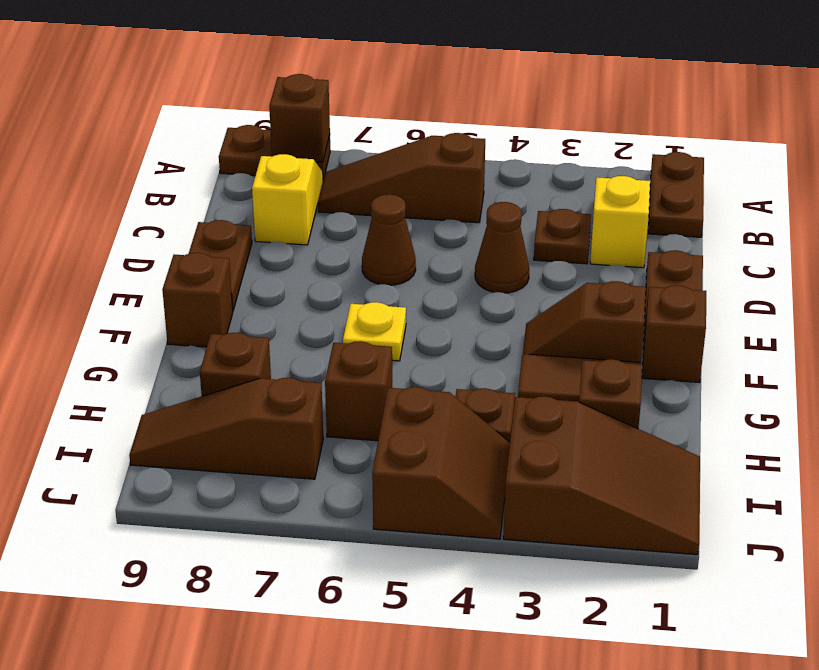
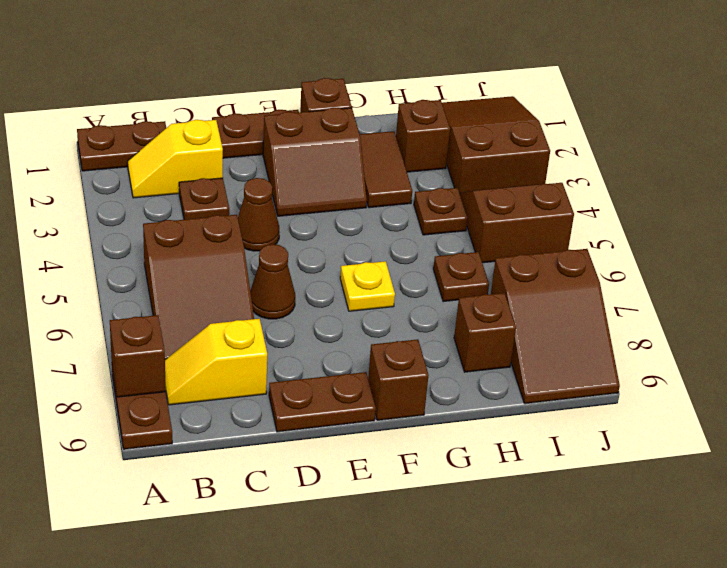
brown 1x3 slope [318,133,485,223] -> brown 2x3 slope [143,215,254,359]
brown 1x2 slope [523,281,646,362] -> brown 2x2 slope [263,108,367,216]
brown 1x1 brick [325,341,392,441] -> brown 1x1 plate [433,252,489,302]
brown 1x3 slope [129,378,323,479] -> brown 2x3 slope [491,249,620,404]

